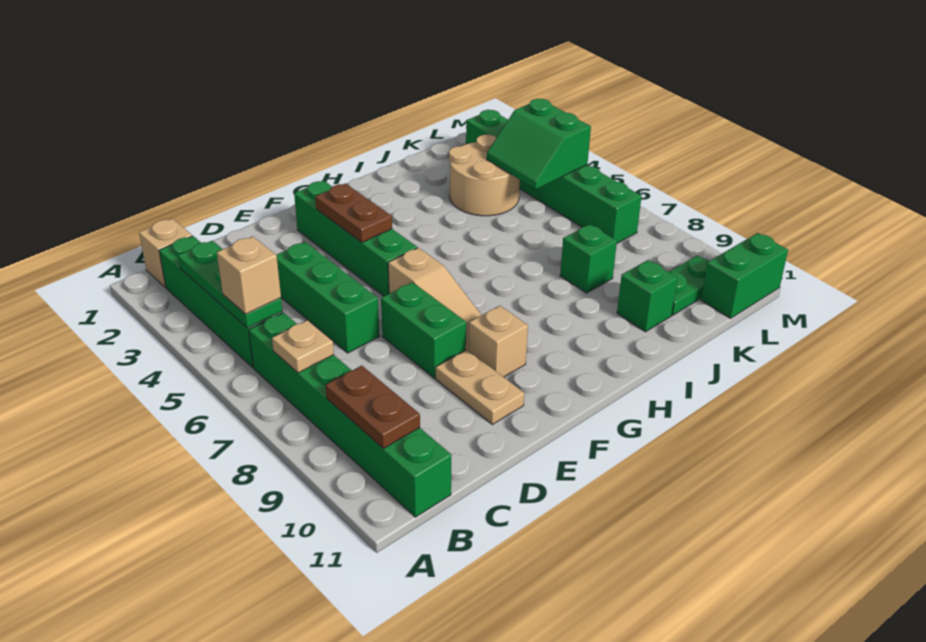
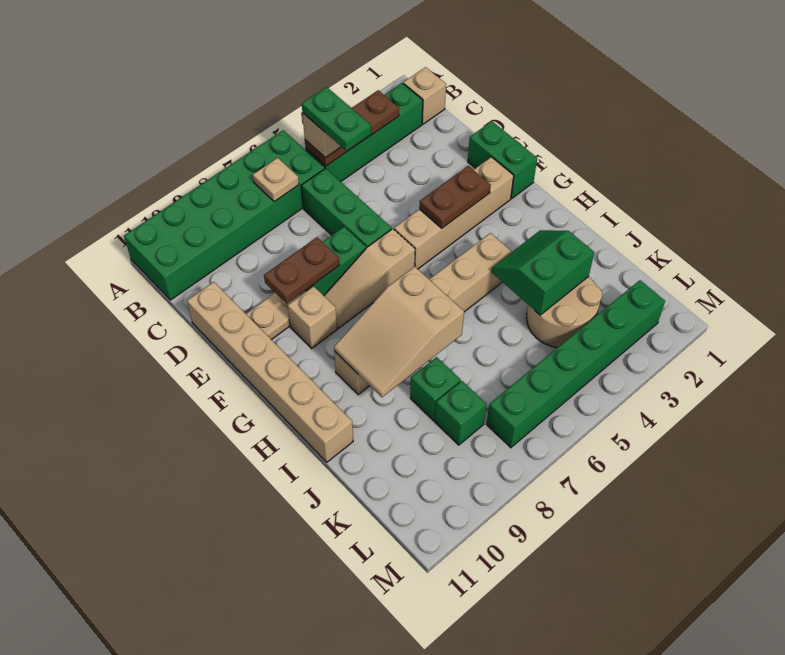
green 1x3 plate [178,241,282,328] -> brown 1x3 plate [305,90,399,166]
green 1x6 brick [249,313,451,517] -> green 2x6 brick [124,130,325,300]
brown 1x2 plate [326,366,420,449] -> brown 1x2 plate moved to [264,237,339,304]
green 1x3 brick [277,242,380,353] -> green 1x3 brick turned to [301,168,392,248]
none -> tan 1x6 brick [187,282,353,462]
green 1x4 brick [294,181,417,296] -> tan 1x4 brick [394,157,514,269]
none -> tan 1x6 brick [334,233,512,395]
none -> tan 2x3 slope [334,267,464,397]
green 1x1 brick [617,260,678,332] -> green 1x1 brick moved to [435,381,487,445]
green 2x2 slope [487,99,591,189] -> green 2x2 slope moved to [491,230,594,315]
green 1x2 plate [669,256,709,315] -> green 1x2 plate moved to [302,87,371,151]
green 1x2 brick [701,233,788,318] -> green 1x2 brick moved to [468,121,537,198]

